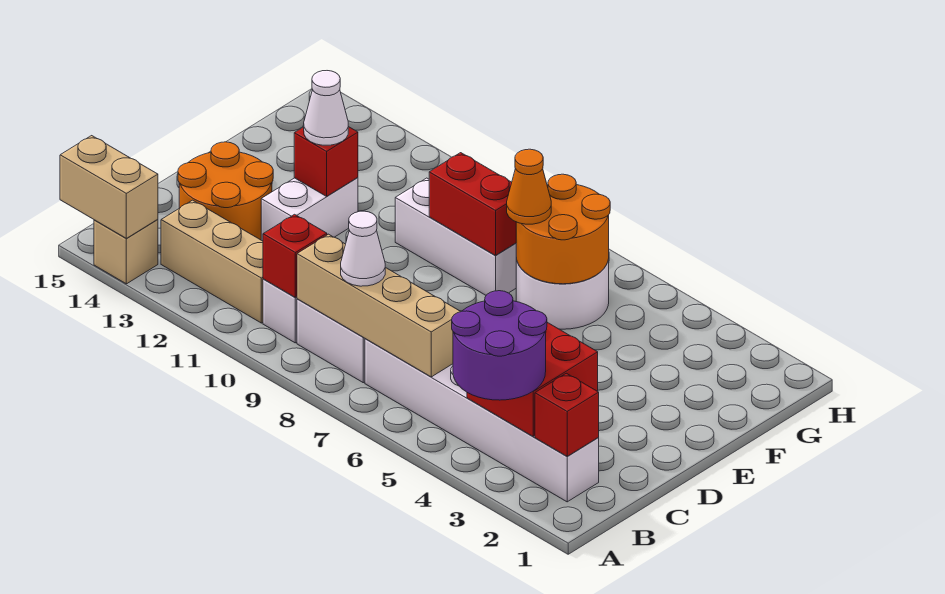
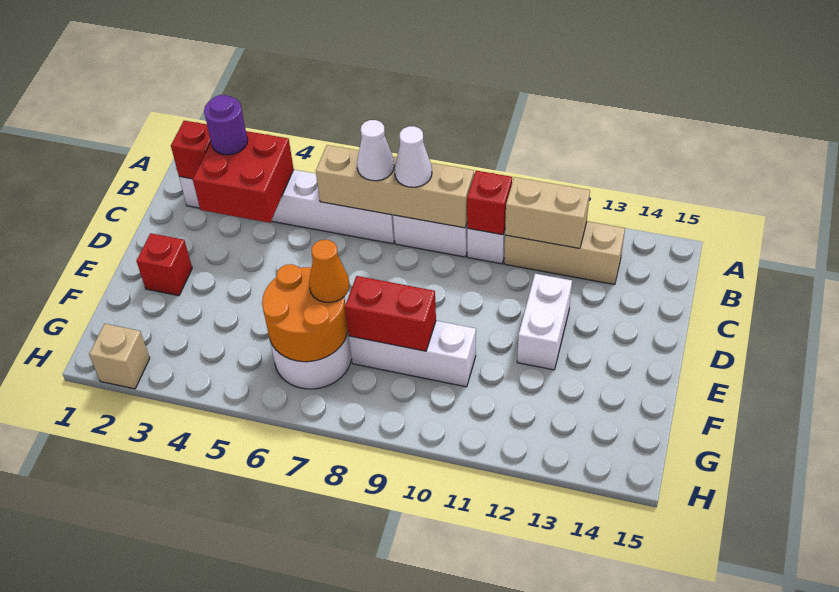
purple 2x2 round brick [452,291,547,400] -> purple 1x1 round brick [204,95,248,155]
tan 1x1 brick [94,220,158,284] -> tan 1x1 brick moved to [89,324,150,389]
tan 1x2 brick [60,136,158,238] -> tan 1x2 brick moved to [505,177,590,248]
orange 2x2 round brick [178,142,273,240] -> none
red 1x1 brick [294,127,358,196] -> red 1x1 brick moved to [136,233,192,296]
white 1x1 cone [304,71,348,145] -> white 1x1 cone moved to [357,120,394,181]

